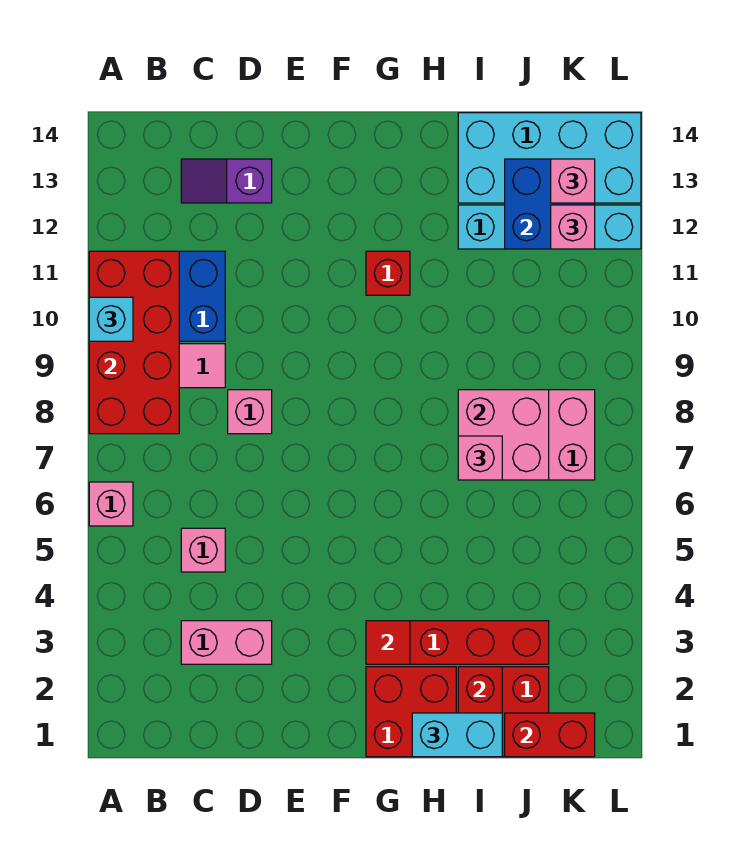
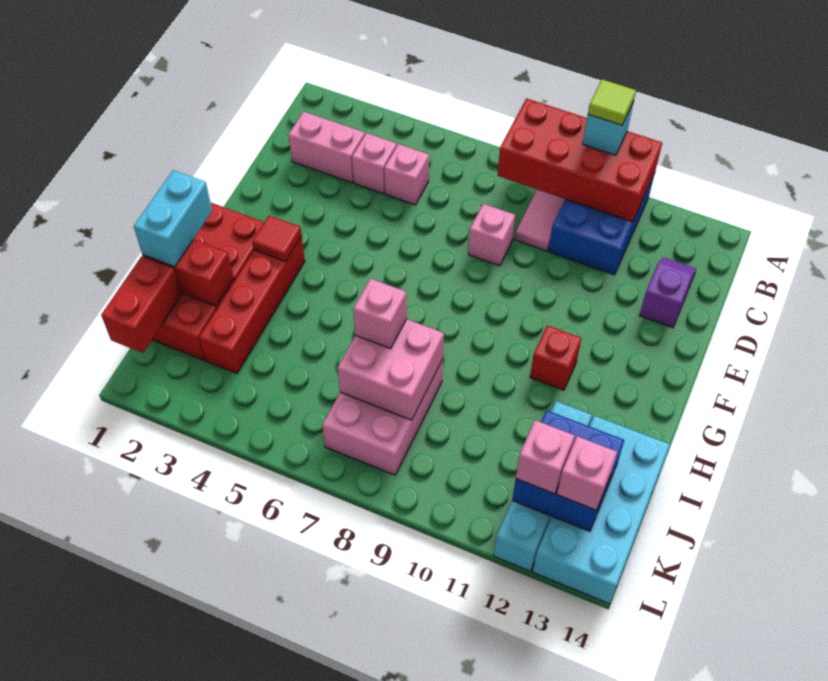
pink 1x1 brick [89,482,133,526] -> pink 1x1 brick moved to [352,133,397,194]
none -> lime 1x1 tile [588,79,636,125]
pink 1x2 brick [181,621,272,664] -> pink 1x2 brick turned to [289,112,365,183]

